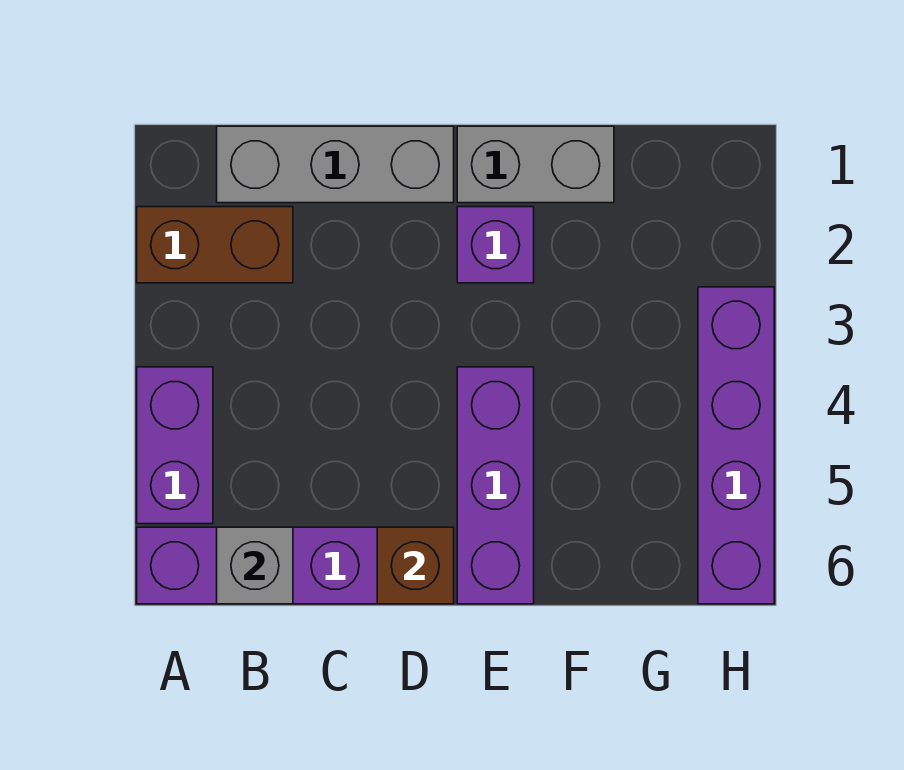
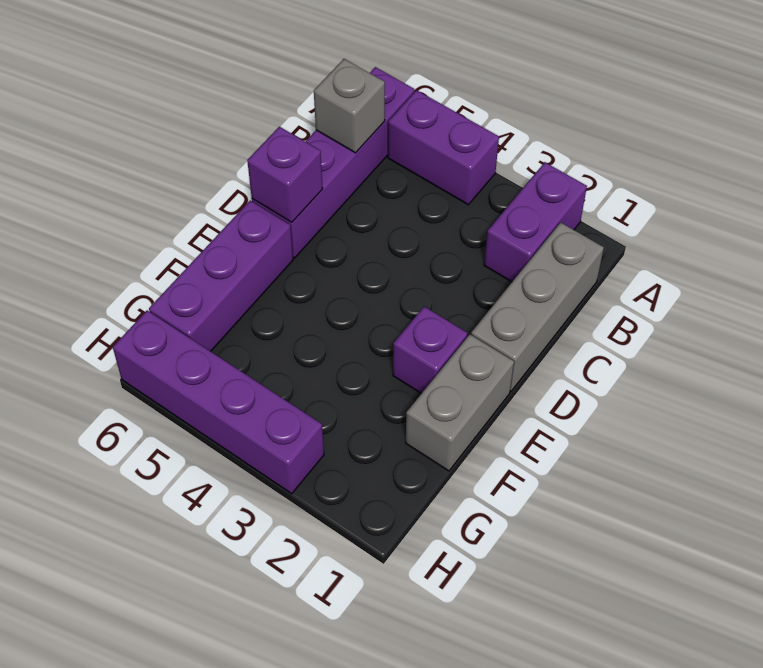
brown 1x2 brick [137,207,293,283] -> purple 1x2 brick [484,162,587,282]
brown 1x1 brick [377,527,454,604] -> purple 1x1 brick [247,127,323,222]
purple 1x3 brick [457,367,534,604] -> purple 1x3 brick turned to [149,200,293,351]

